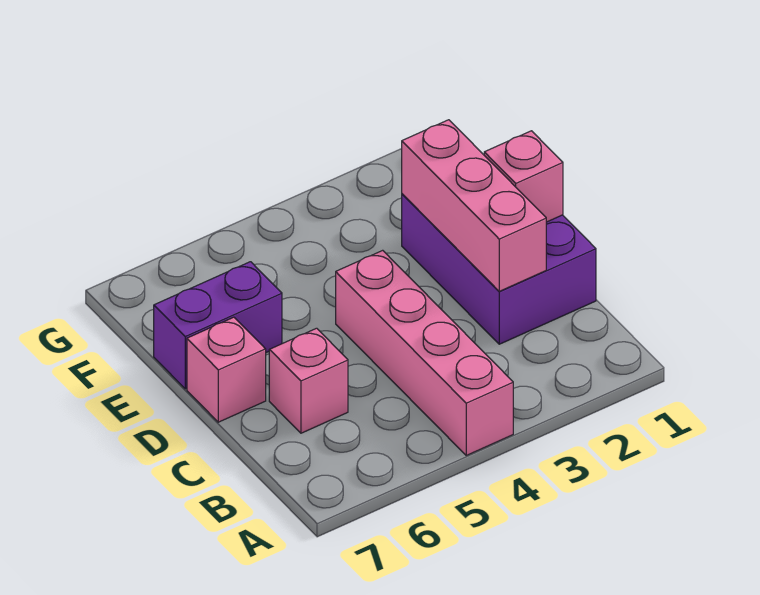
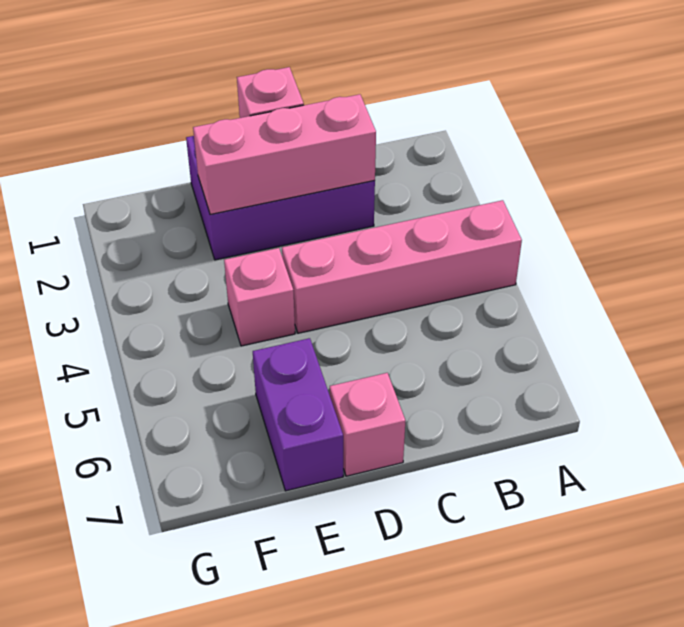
pink 1x1 brick [269,328,348,433] -> pink 1x1 brick moved to [224,248,295,346]

